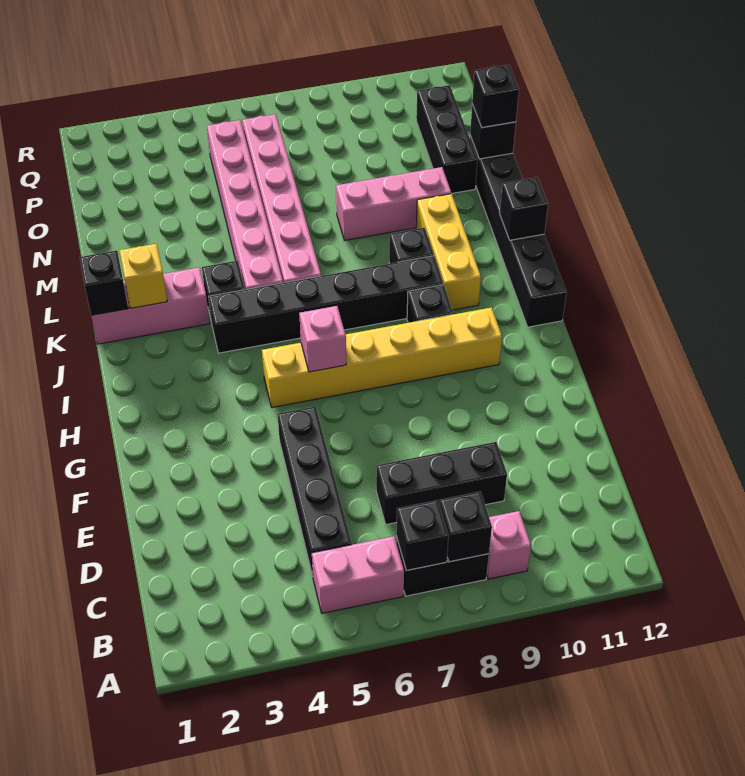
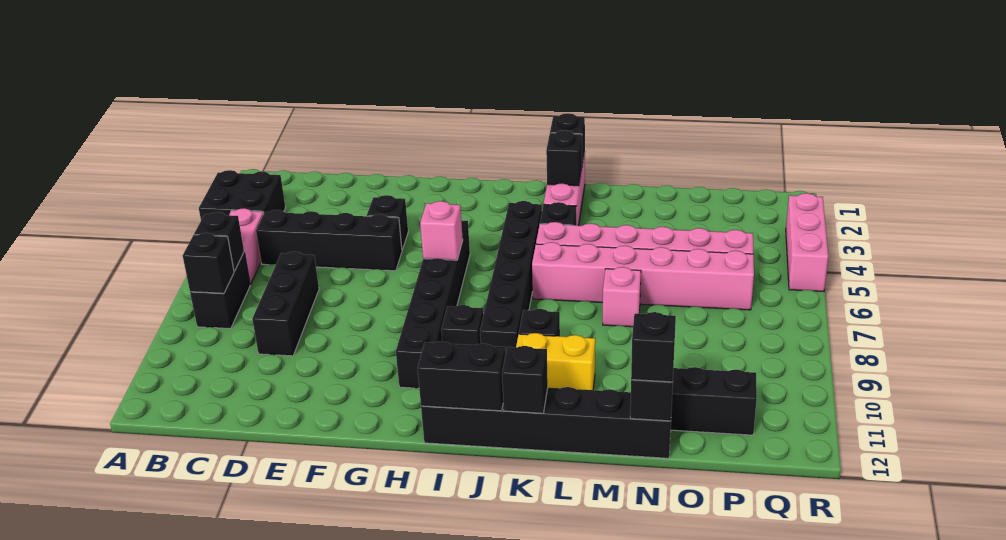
none -> black 2x2 brick [199,170,285,220]
pink 1x1 brick [487,511,531,579] -> pink 1x1 brick moved to [603,267,641,327]
none -> black 1x1 brick [367,195,408,250]
yellow 1x6 brick [262,307,502,407] -> black 1x6 brick [396,220,470,388]
none -> black 1x2 brick [418,341,505,411]
yellow 1x3 brick [416,194,481,310] -> yellow 1x2 brick [516,333,595,390]
yellow 1x1 brick [119,244,167,308] -> black 1x1 brick [546,130,582,186]
pink 1x3 brick [336,167,451,240] -> pink 1x3 brick moved to [786,193,828,291]

